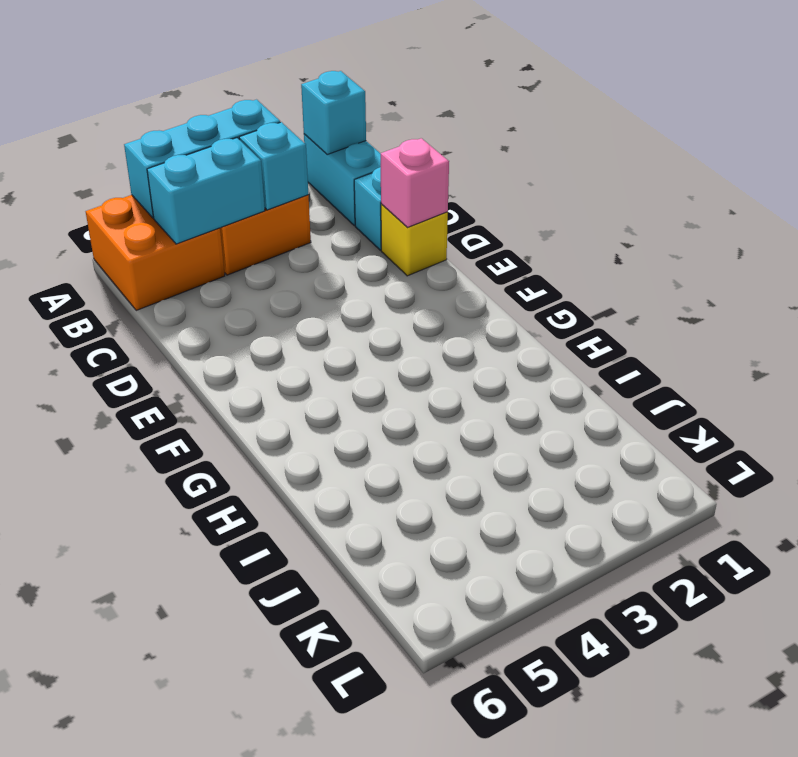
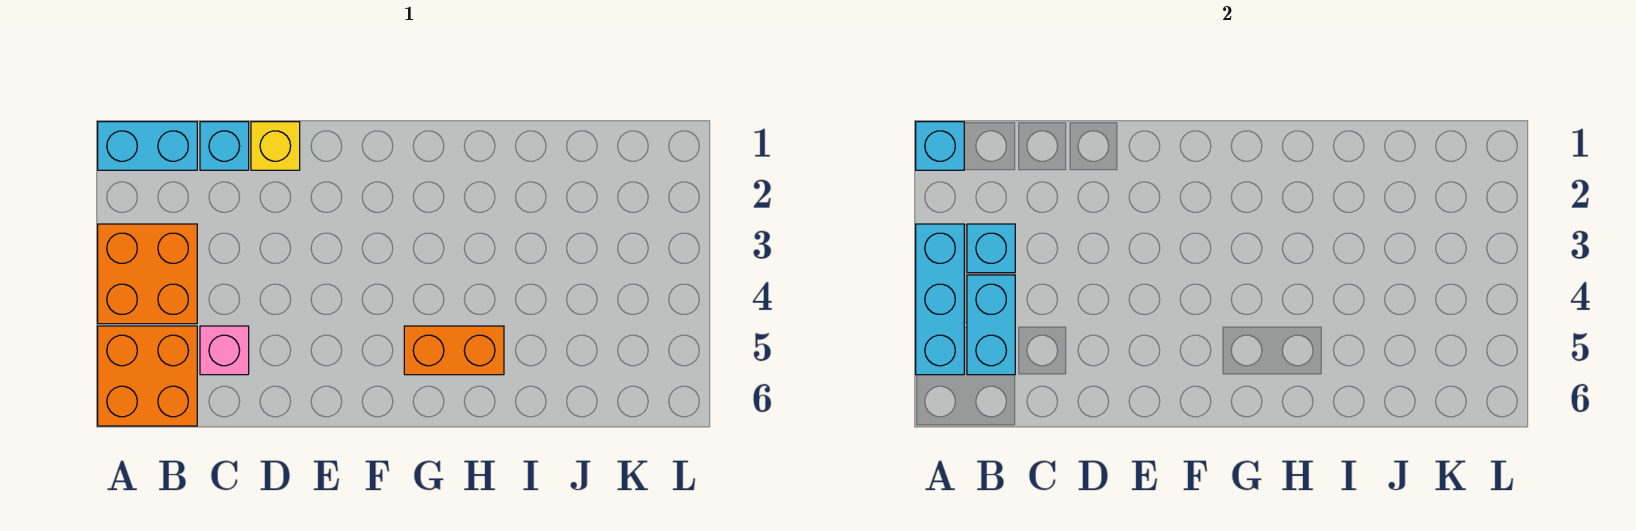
pink 1x1 brick [381,138,449,228] -> pink 1x1 brick moved to [200,326,249,375]
none -> orange 1x2 brick [404,326,504,375]

